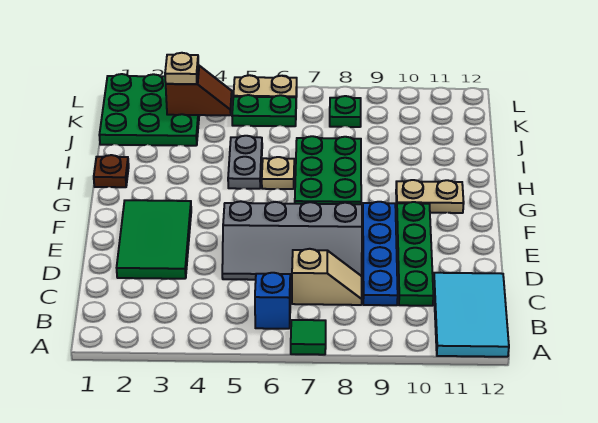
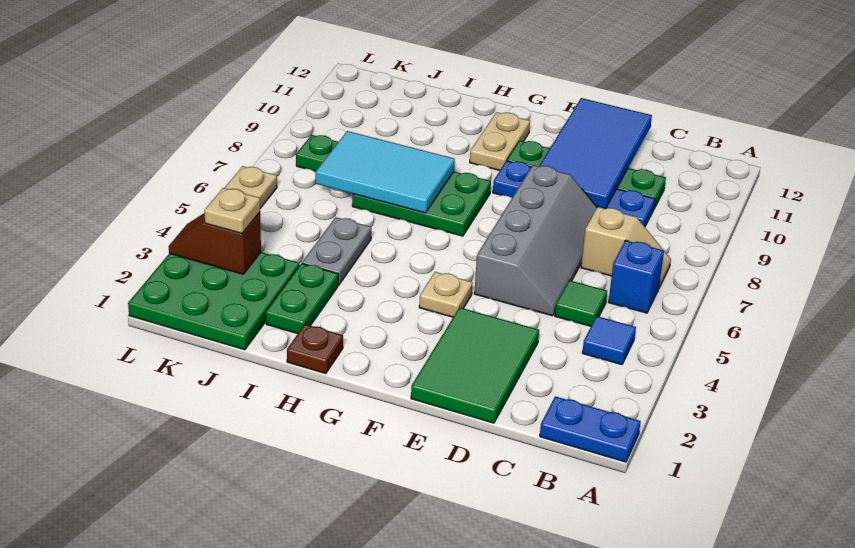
none -> blue 1x2 plate [540,396,641,462]
green 1x1 tile [291,320,326,355] -> green 1x1 tile moved to [555,280,607,326]
cyan 2x3 tile [434,273,509,357] -> cyan 2x3 tile moved to [316,131,455,213]
none -> blue 1x1 tile [582,316,636,365]
tan 1x2 slope [292,249,362,305] -> tan 1x2 slope turned to [581,207,671,287]
green 2x3 tile [117,200,191,279] -> green 2x3 tile turned to [411,307,539,423]
none -> blue 2x4 tile [539,98,652,209]
grey 1x2 plate [228,136,262,189] -> grey 1x2 plate turned to [302,217,371,285]
tan 1x1 plate [262,157,294,189] -> tan 1x1 plate moved to [419,272,473,317]
brown 1x2 slope [166,65,232,115] -> brown 1x2 slope turned to [169,212,261,274]
green 1x2 plate [232,95,296,126] -> green 1x2 plate moved to [266,263,338,334]

